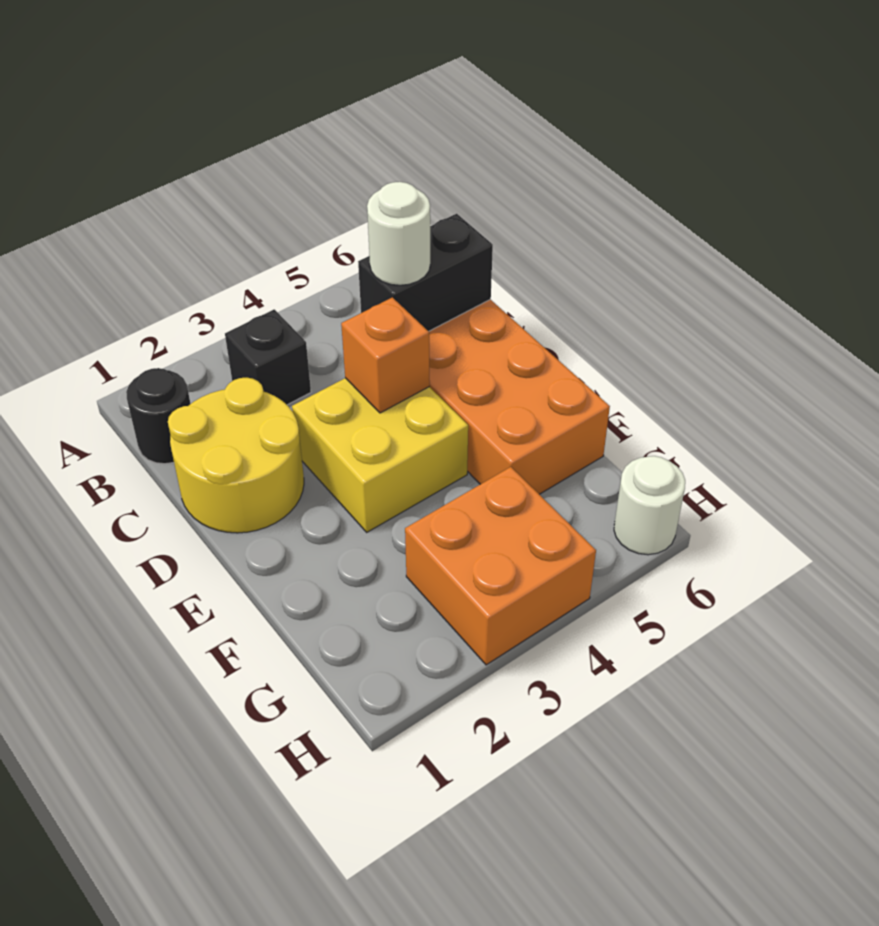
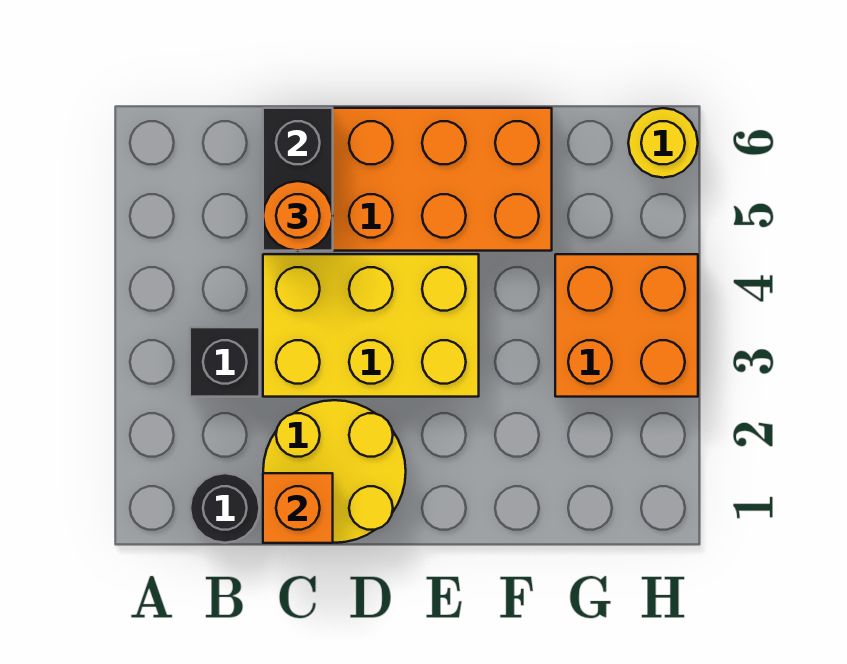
white 1x1 round brick [367,182,430,285] -> orange 1x1 round brick [263,181,333,251]
yellow 2x2 brick [292,378,468,532] -> yellow 2x3 brick [263,254,479,397]
orange 1x1 brick [341,297,430,413] -> orange 1x1 brick moved to [263,473,333,543]
white 1x1 round brick [614,456,685,555] -> yellow 1x1 round brick [628,108,698,178]

